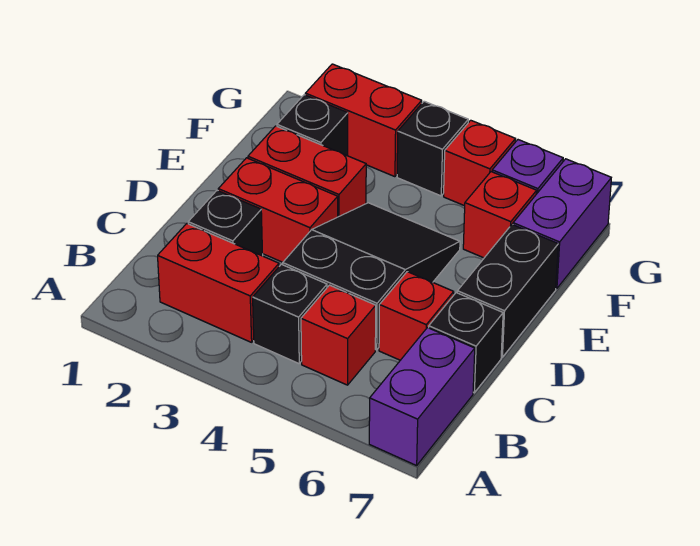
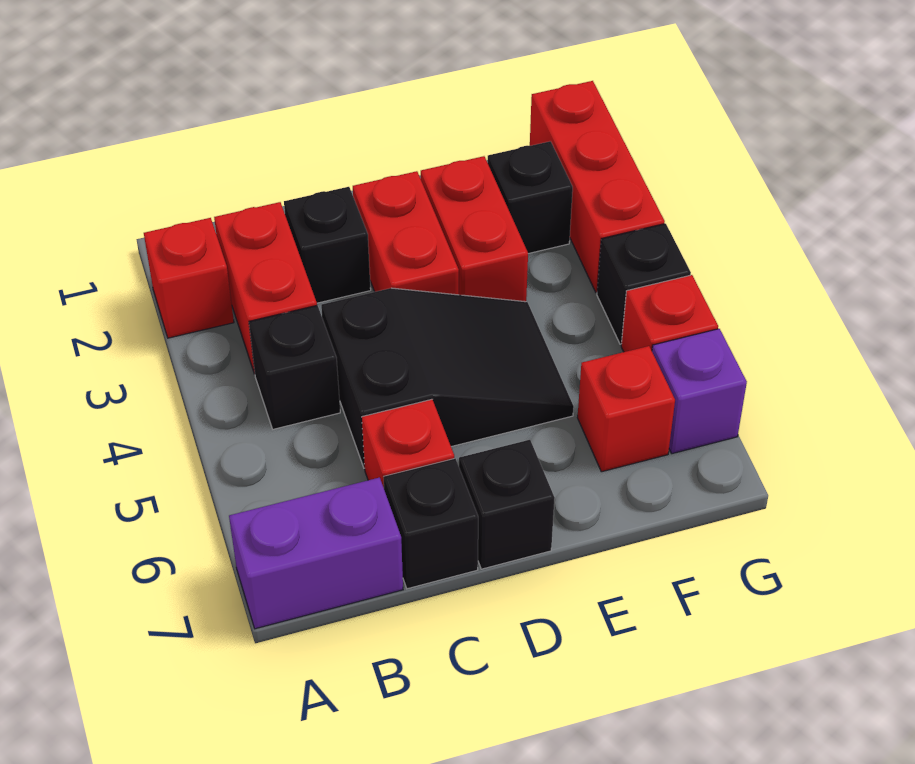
red 1x1 brick [301,285,376,385] -> red 1x1 brick moved to [144,218,234,338]
black 1x2 brick [457,225,558,357] -> black 1x1 brick [459,440,555,569]
purple 1x2 brick [513,159,611,289] -> none
red 1x2 brick [305,64,422,177] -> red 1x3 brick [530,81,665,293]

